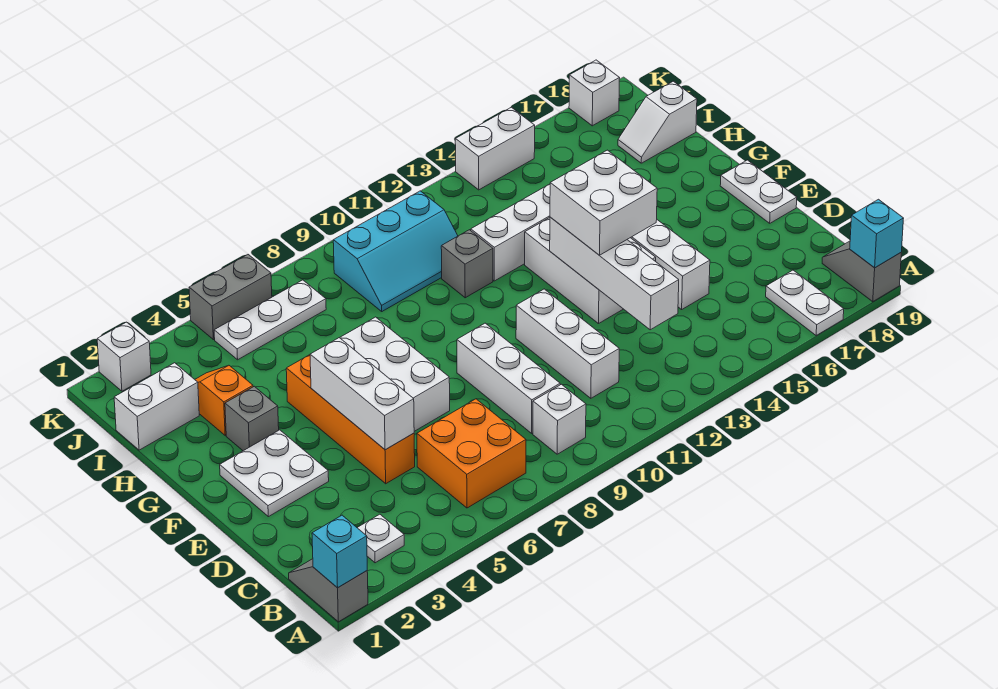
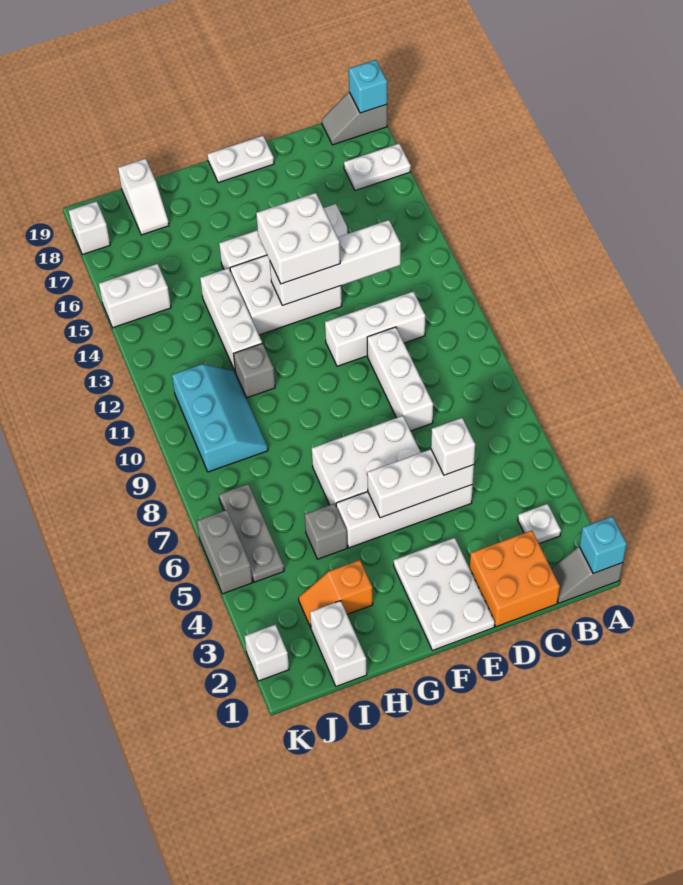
orange 2x2 brick [417,399,526,508] -> orange 2x2 brick moved to [469,530,560,627]
white 1x1 brick [533,384,586,454] -> white 1x1 brick moved to [431,418,475,475]
white 1x3 brick [457,323,560,433] -> white 1x3 brick turned to [367,327,433,431]
orange 1x4 brick [286,355,415,484] -> white 1x4 brick [336,485,473,548]
white 2x2 plate [220,430,329,517] -> white 2x3 plate [394,538,495,650]
grey 1x1 brick [225,386,279,451] -> grey 1x1 brick moved to [305,504,347,559]
white 1x3 plate [214,280,326,360] -> grey 1x3 plate [219,484,284,582]
white 1x2 brick [455,107,535,190] -> white 1x2 brick turned to [99,264,171,328]

